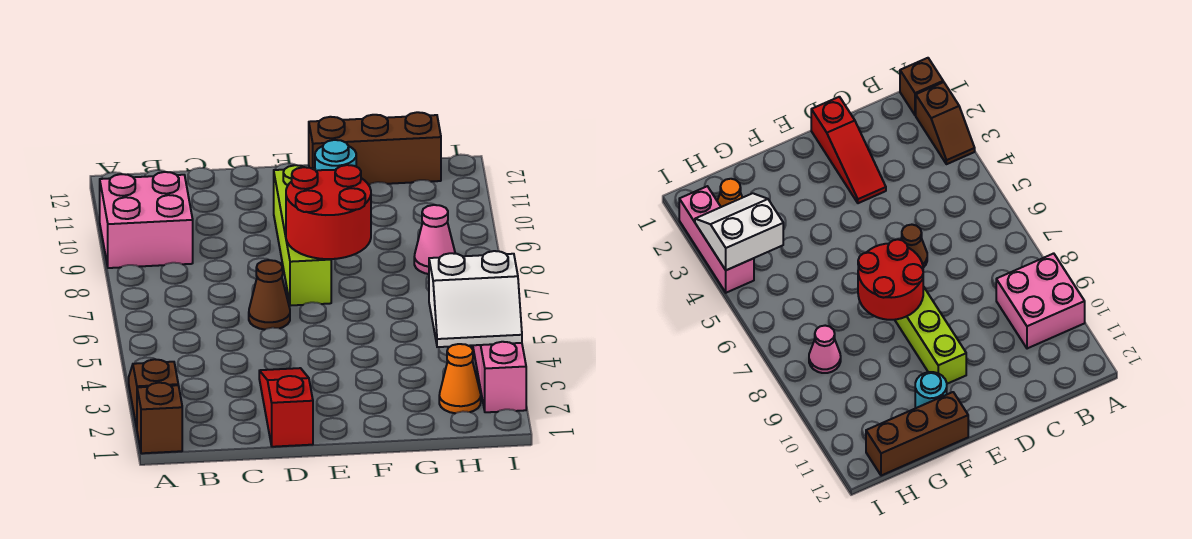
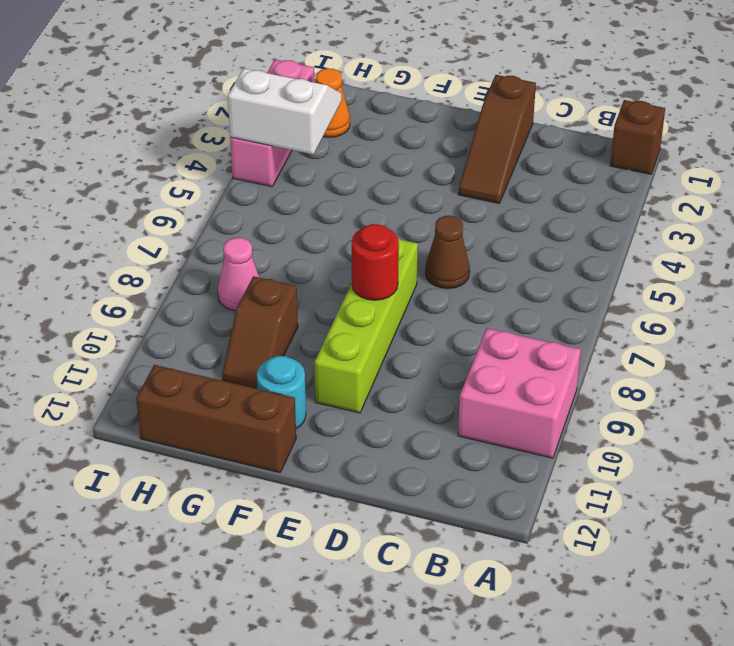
brown 1x2 slope [129,359,178,428] -> brown 1x2 slope moved to [222,276,298,389]
red 1x3 slope [259,368,313,447] -> brown 1x3 slope [458,75,536,203]
red 2x2 round brick [286,165,371,259] -> red 1x1 round brick [352,224,399,300]

